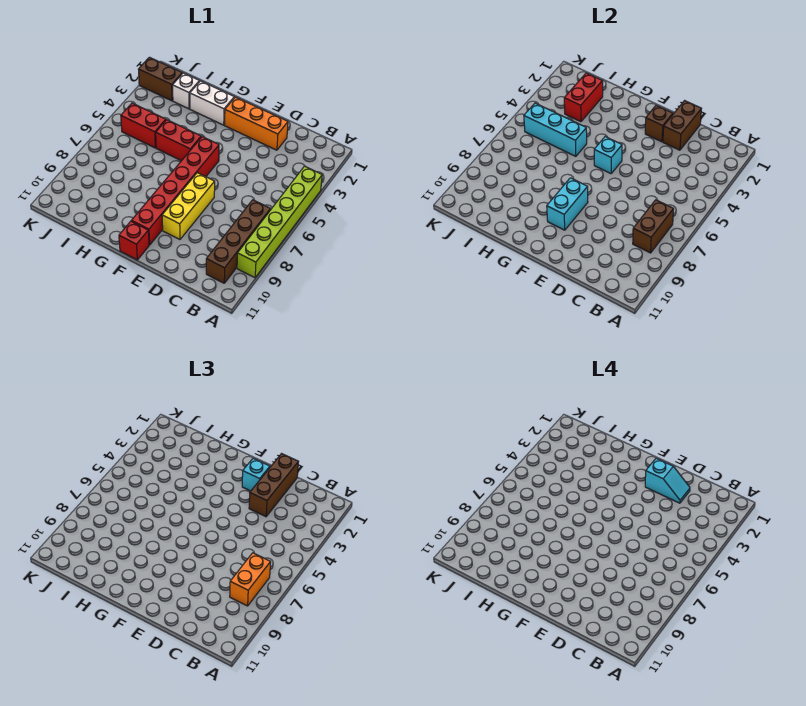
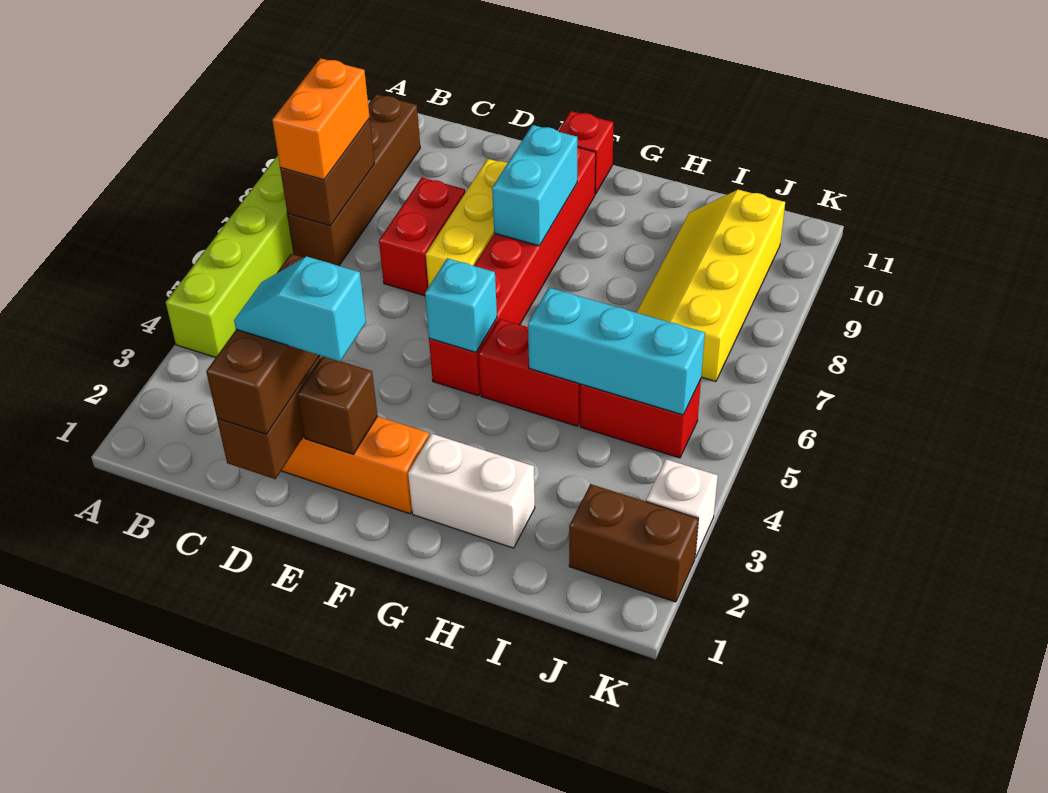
cyan 1x1 brick [242,458,270,491] -> none
white 1x1 brick [173,73,200,109] -> white 1x1 brick moved to [646,459,718,558]
red 1x2 brick [564,73,603,122] -> red 1x2 brick moved to [379,178,465,296]
none -> yellow 2x4 slope [637,190,785,382]

